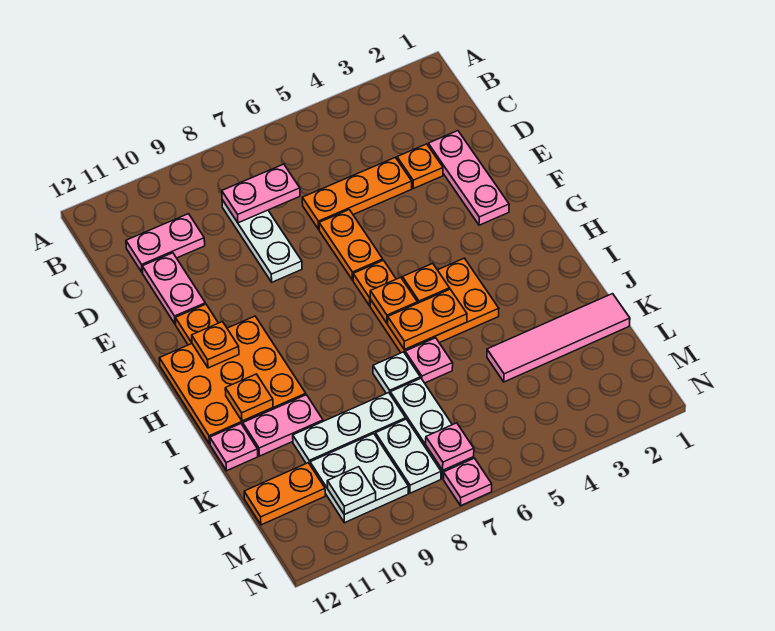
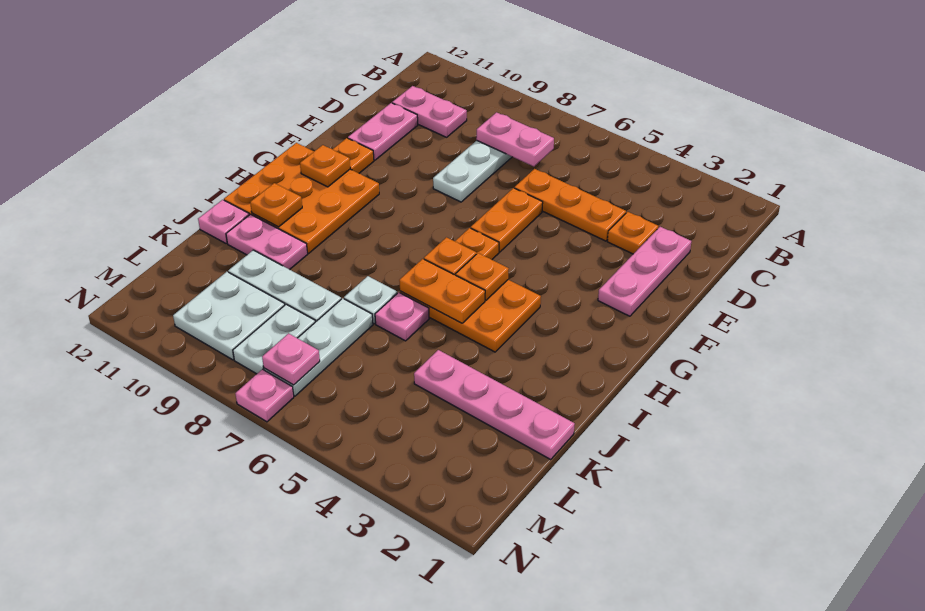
pink 1x4 tile [487,294,630,382] -> pink 1x4 plate [414,350,575,460]
orange 1x2 plate [244,463,325,525] -> none
white 1x1 plate [327,467,376,514] -> none

